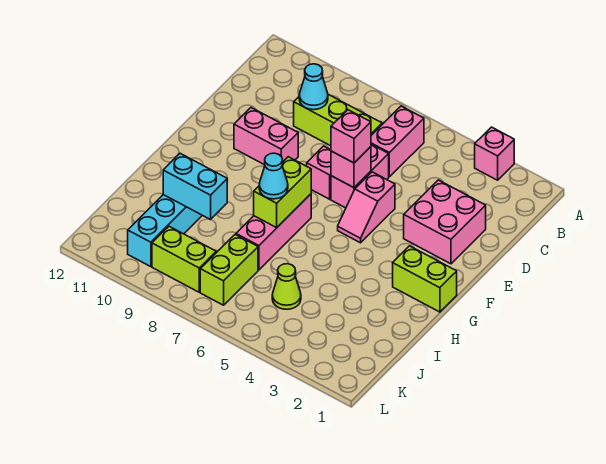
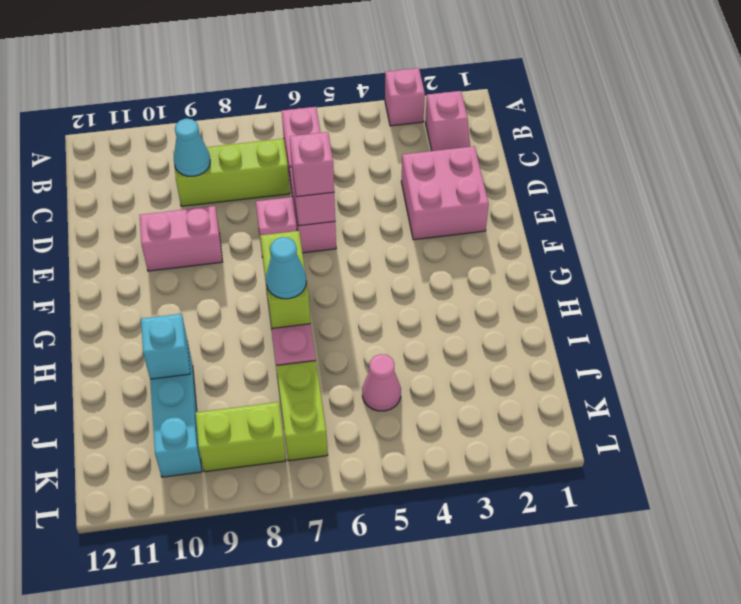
pink 1x2 slope [338,172,395,243] -> pink 1x2 slope moved to [425,91,470,151]
lime 1x2 brick [393,246,457,312] -> none
cyan 1x2 brick [163,153,227,220] -> cyan 1x1 brick [141,314,190,379]
lime 1x1 cone [272,264,301,309] -> pink 1x1 cone [362,354,401,411]

